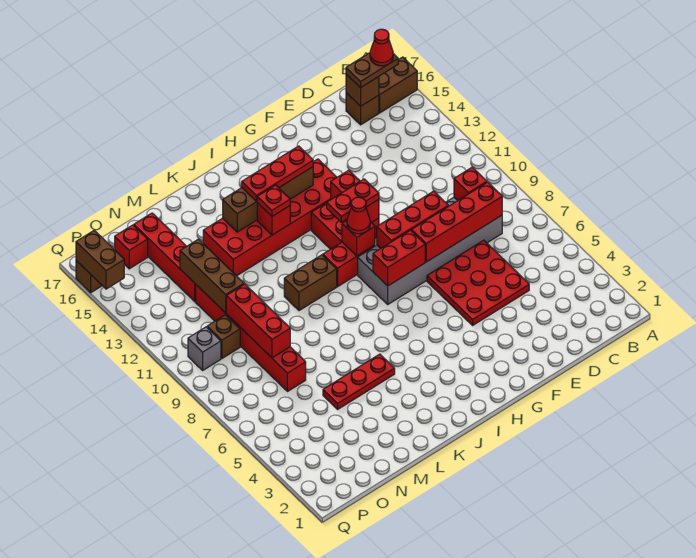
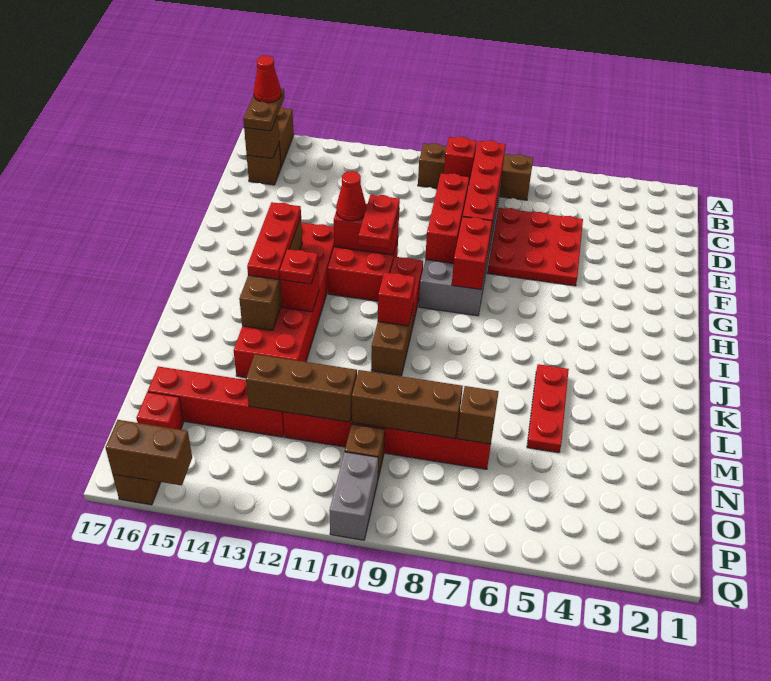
none -> brown 1x4 brick [418,143,533,200]
red 1x1 brick [342,221,375,256] -> red 1x1 brick moved to [378,272,415,326]
red 1x1 cone [347,197,370,234] -> red 1x1 cone moved to [336,171,366,221]
none -> brown 1x1 brick [457,386,499,444]
red 1x3 brick [226,284,290,358] -> brown 1x3 brick [352,370,463,438]
grey 1x1 brick [188,327,221,370] -> grey 1x2 brick [329,452,378,540]

